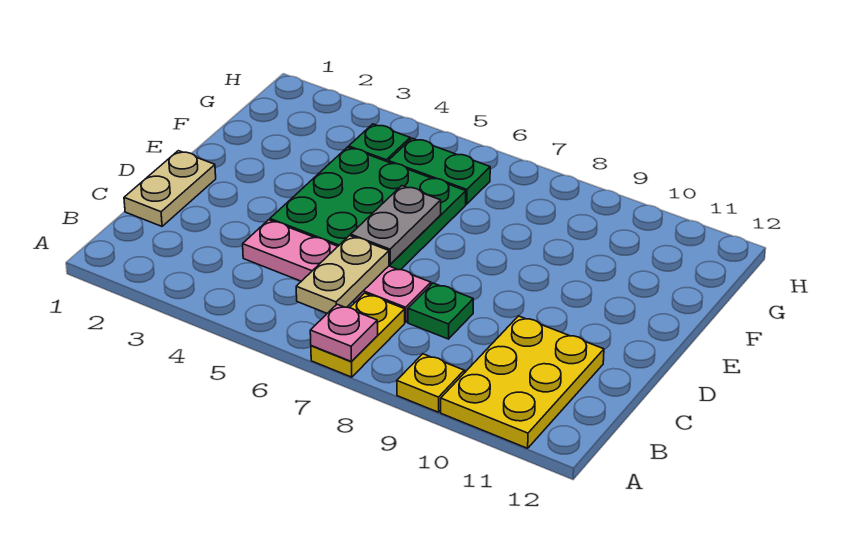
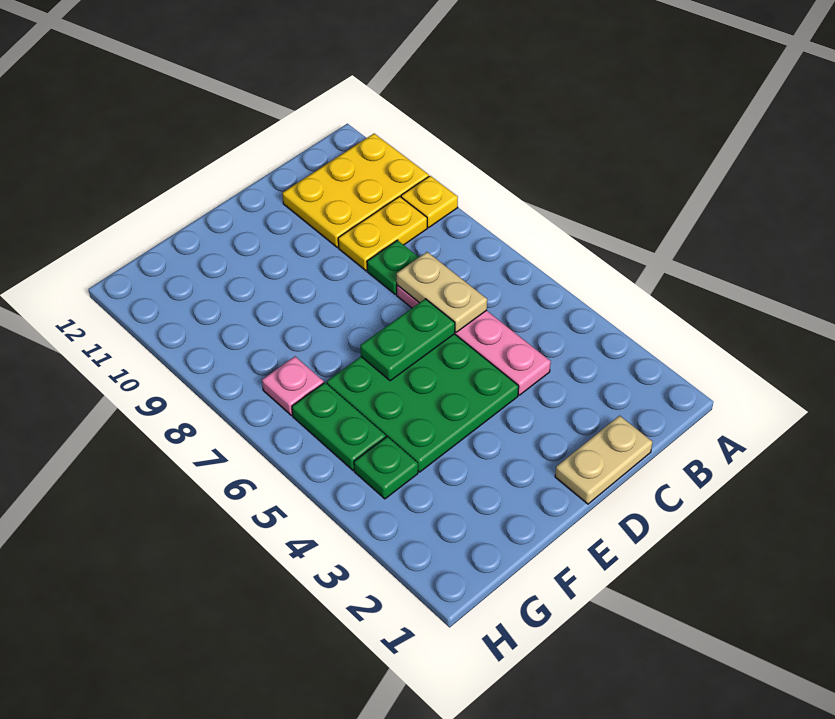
yellow 1x2 plate [311,293,405,377] -> yellow 1x2 plate moved to [338,196,427,271]
pink 1x1 plate [310,304,378,362] -> pink 1x1 plate moved to [262,357,324,415]
tan 1x2 plate [296,236,389,313] -> tan 1x2 plate turned to [396,252,487,332]
grey 1x2 plate [351,186,441,264] -> green 1x2 plate [360,299,455,381]

